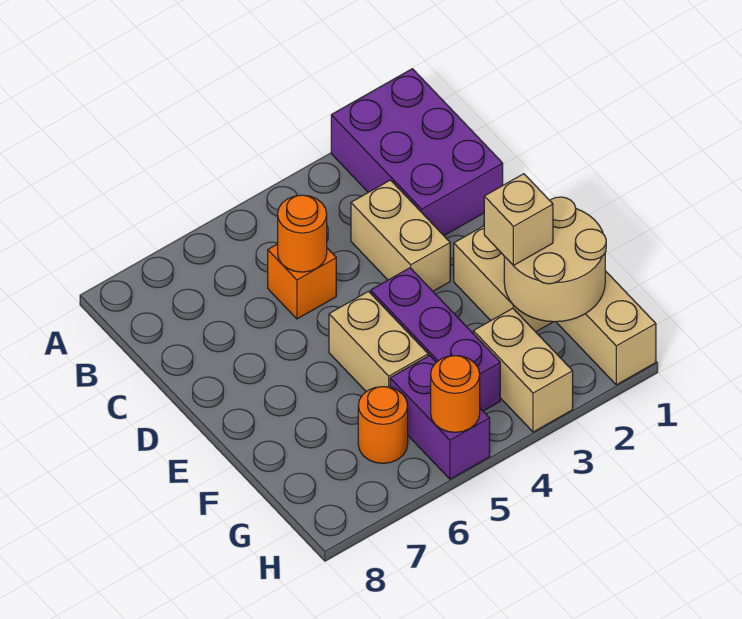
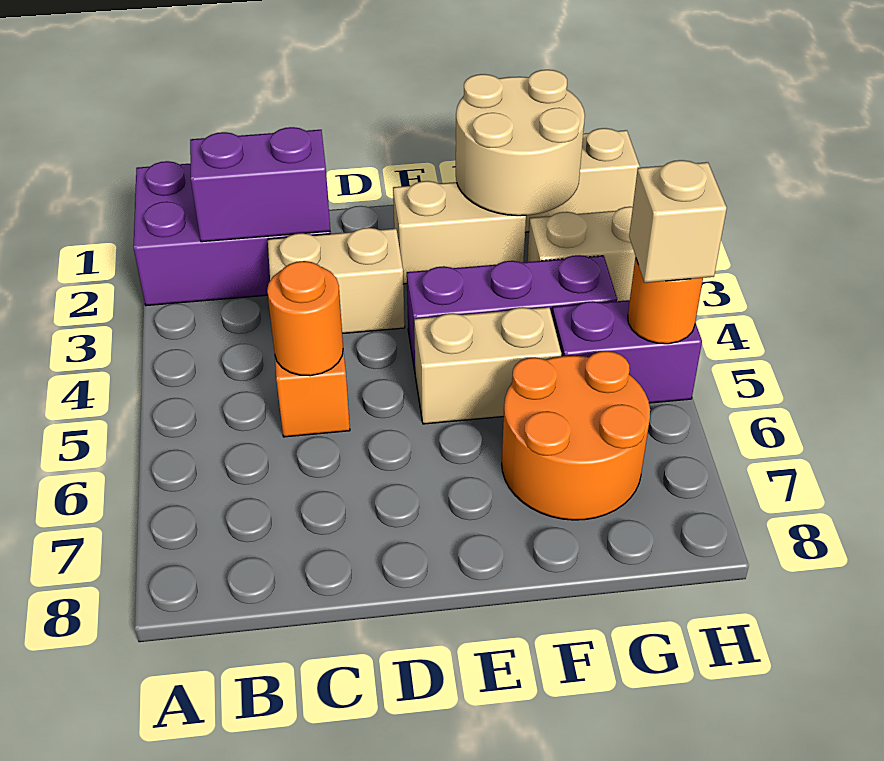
none -> purple 1x2 brick [190,127,330,242]
tan 1x1 brick [484,174,553,265] -> tan 1x1 brick moved to [629,160,727,283]
orange 1x1 round brick [358,387,408,463] -> orange 2x2 round brick [502,351,650,520]

